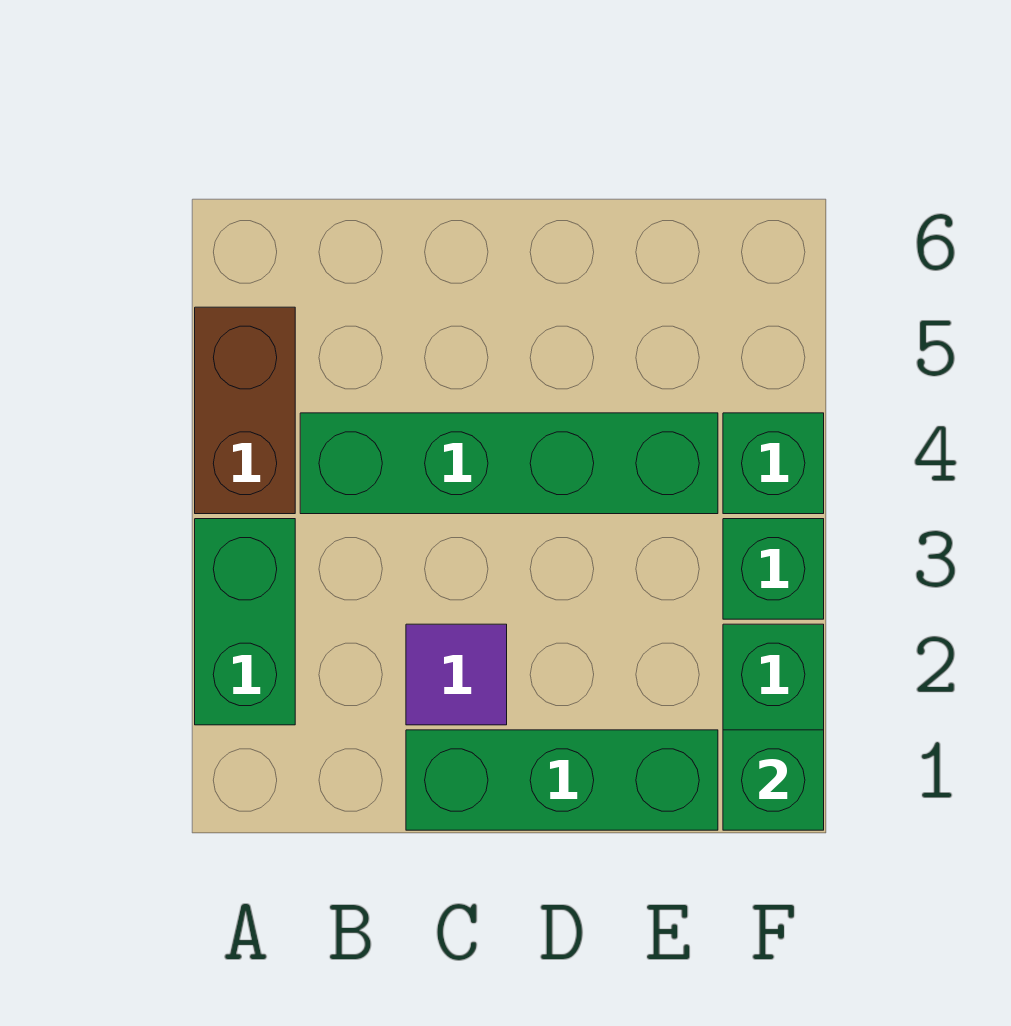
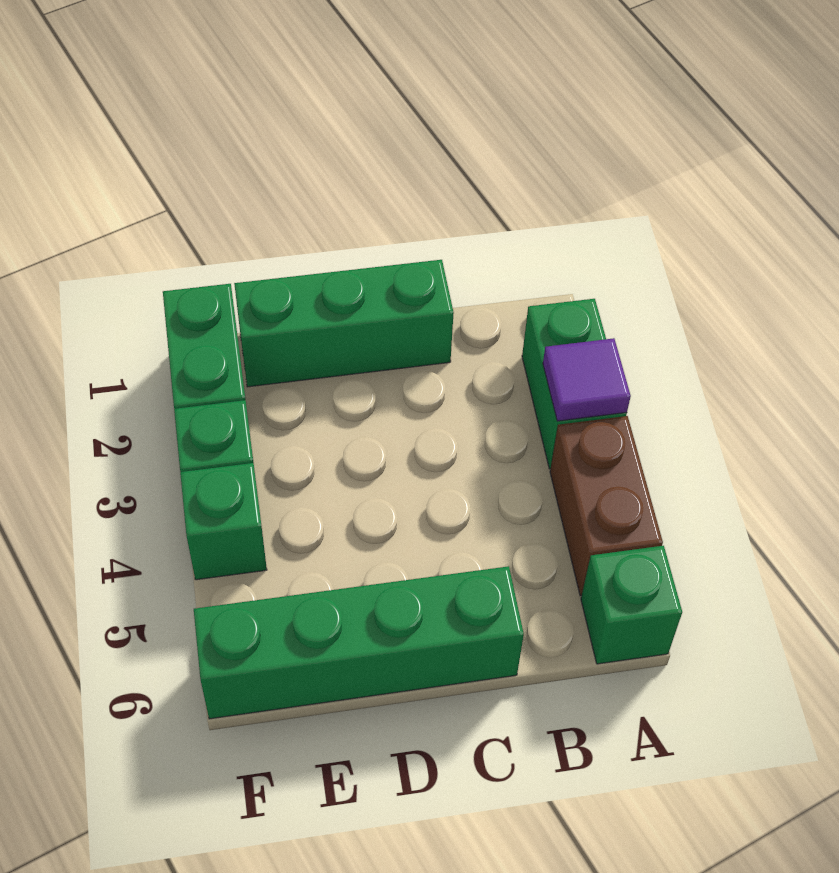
green 1x4 brick [300,413,718,514] -> green 1x4 brick moved to [194,566,524,719]
purple 1x1 tile [406,624,507,725] -> purple 1x1 tile moved to [543,338,631,421]
green 1x1 brick [723,730,824,830] -> green 1x1 brick moved to [581,546,682,664]

